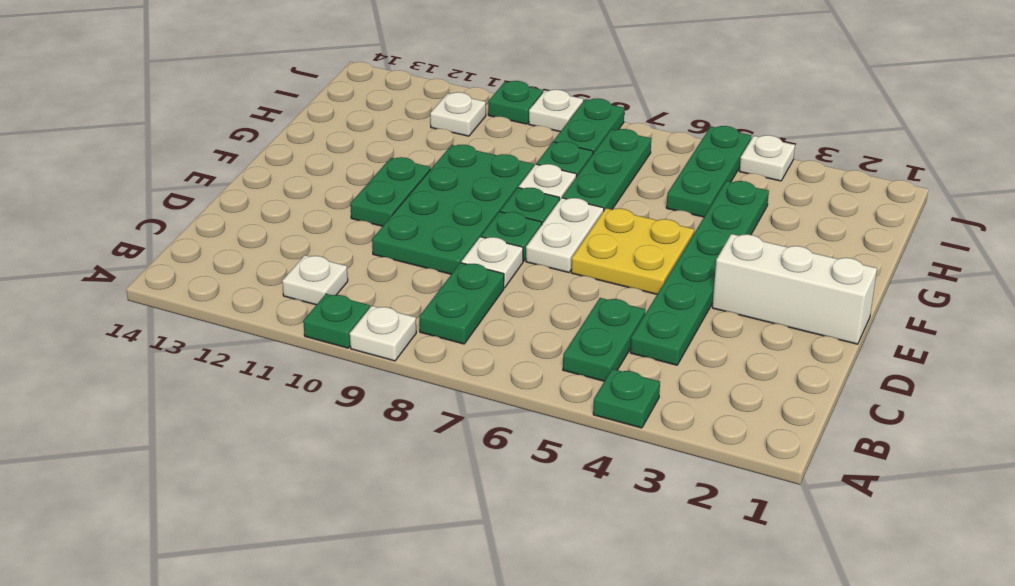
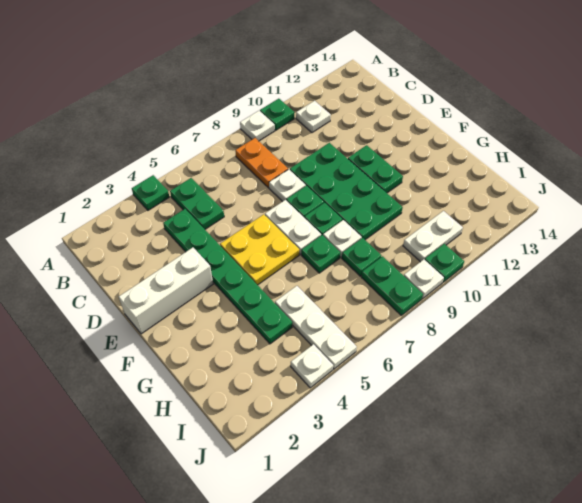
green 1x2 plate [419,263,504,344] -> orange 1x2 plate [235,138,288,188]
green 1x3 plate [562,129,651,210] -> green 1x1 plate [301,235,340,273]
green 1x3 plate [666,126,751,217] -> white 1x3 plate [275,286,357,369]
white 1x1 plate [430,92,486,136] -> white 1x2 plate [403,211,463,262]

